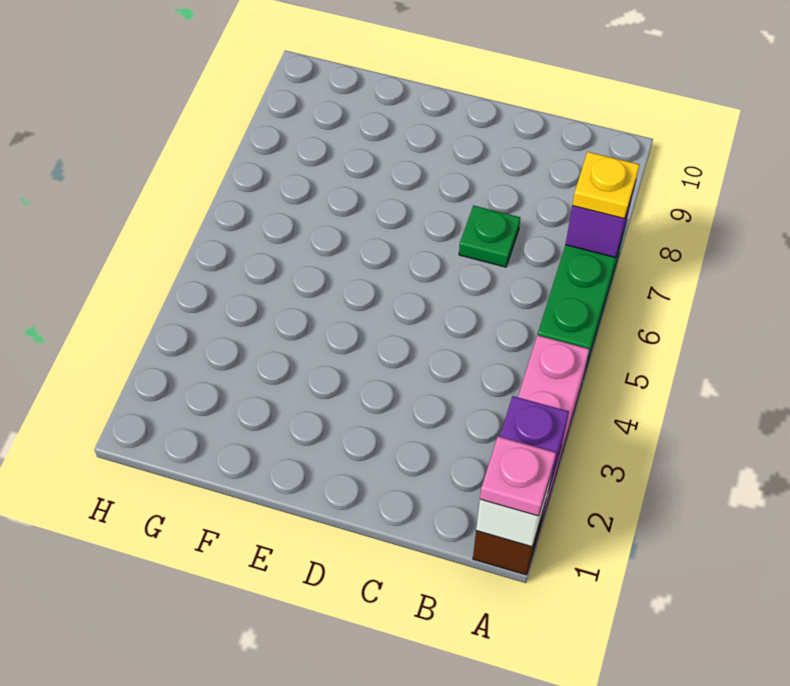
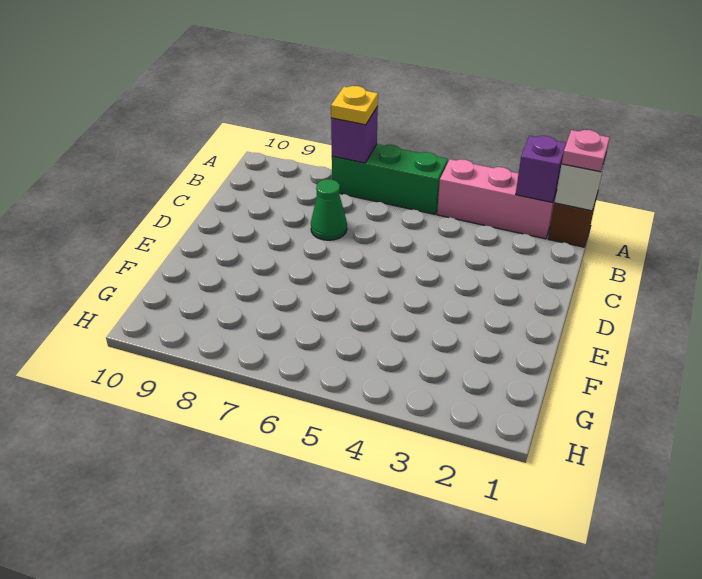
green 1x1 plate [459,206,520,267] -> green 1x1 cone [311,179,347,240]

